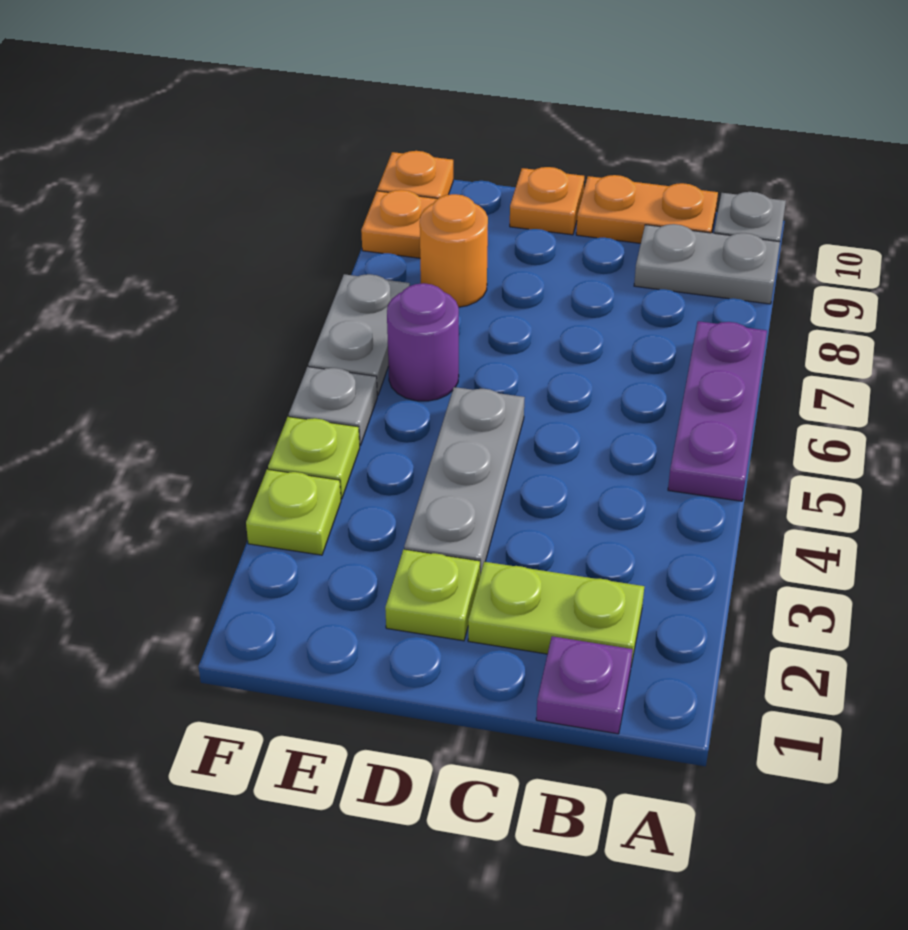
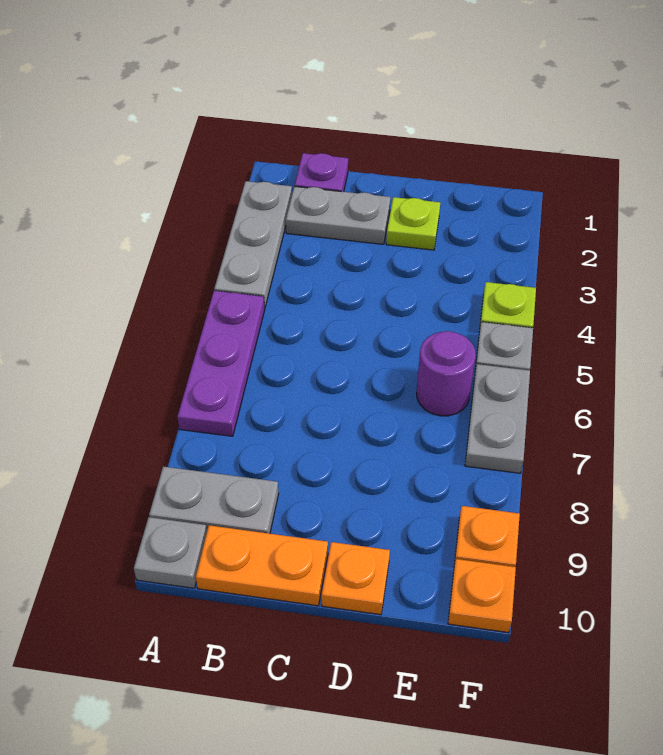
lime 1x2 plate [468,562,644,665] -> grey 1x2 plate [286,186,390,244]
grey 1x3 plate [404,387,525,575] -> grey 1x3 plate moved to [214,181,292,308]
orange 1x1 round brick [420,194,488,307] -> none
lime 1x1 plate [246,469,341,555] -> none

